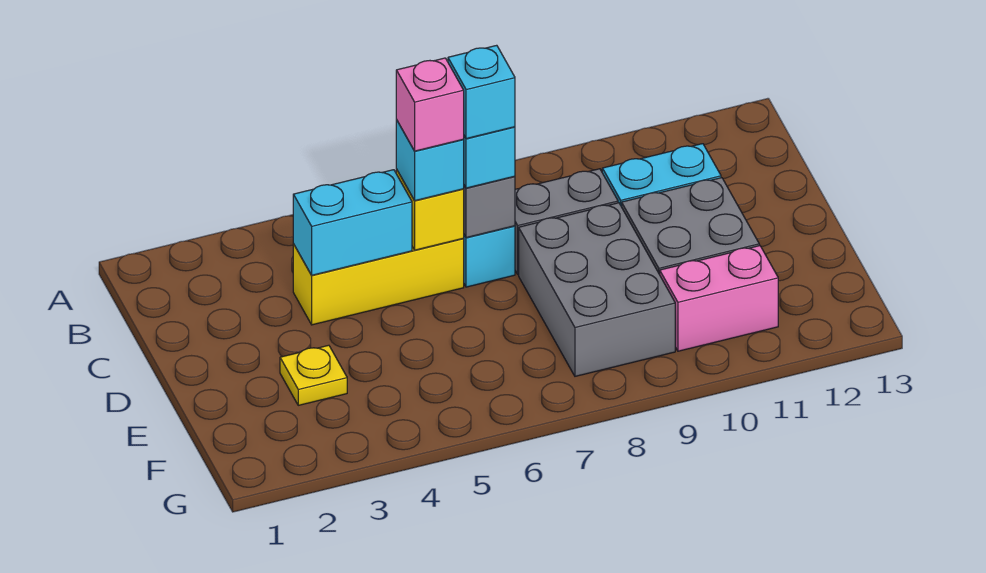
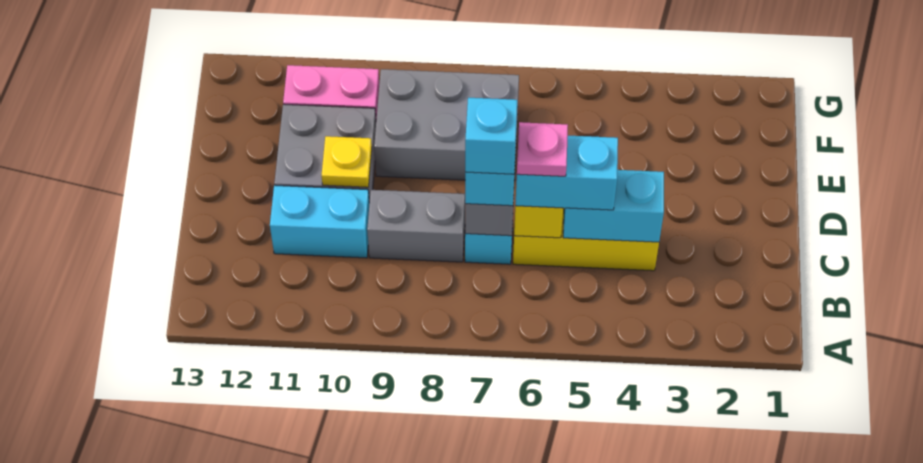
cyan 1x1 brick [396,120,464,201] -> cyan 1x2 brick [515,136,618,210]
pink 1x1 brick [396,58,464,151] -> pink 1x1 plate [517,122,568,176]
grey 2x3 brick [519,203,675,376] -> grey 2x3 brick turned to [374,69,519,180]
yellow 1x1 plate [280,345,347,405] -> yellow 1x1 plate moved to [322,136,372,187]

